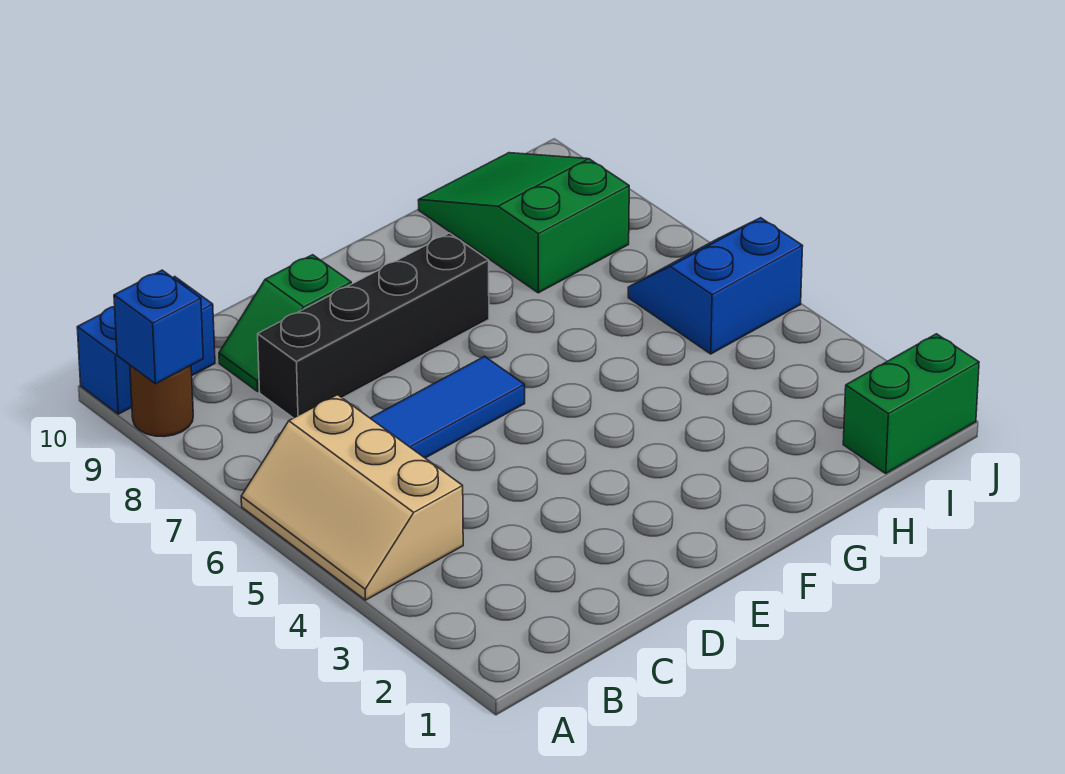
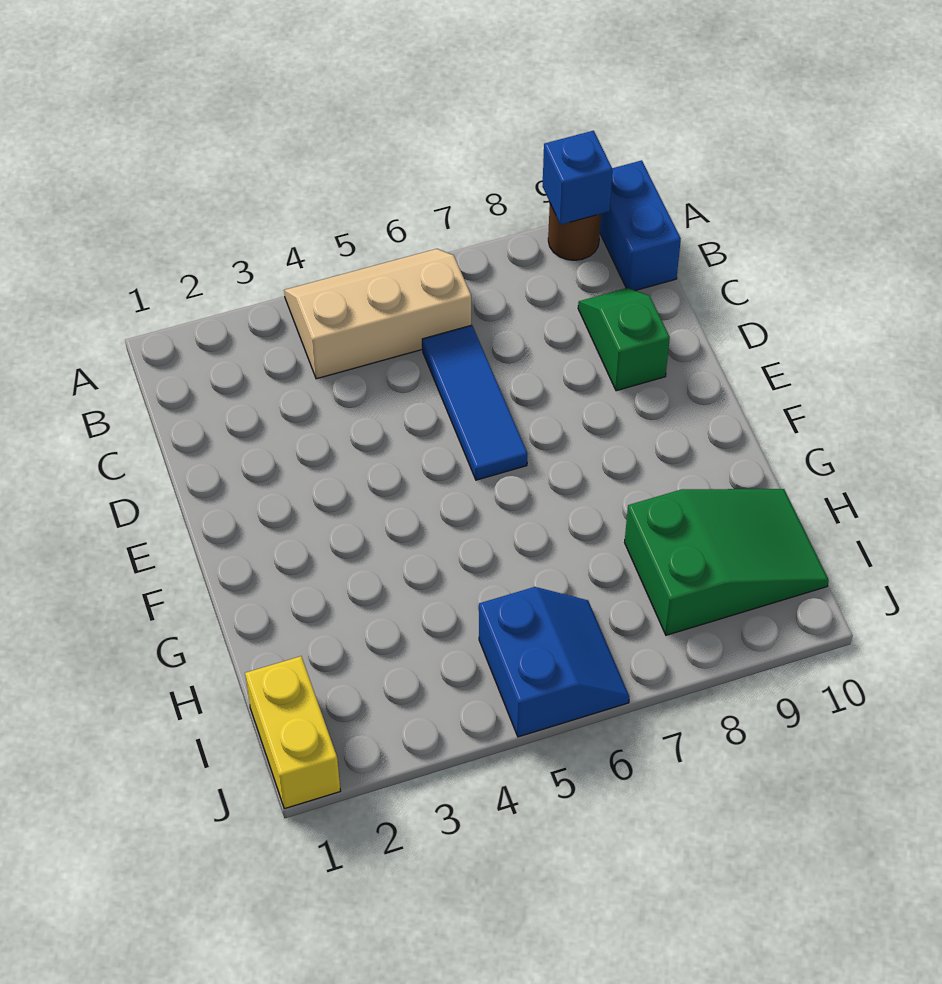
black 1x4 brick [258,233,489,418] -> none
green 1x2 brick [843,334,979,473] -> yellow 1x2 brick [245,656,340,809]

